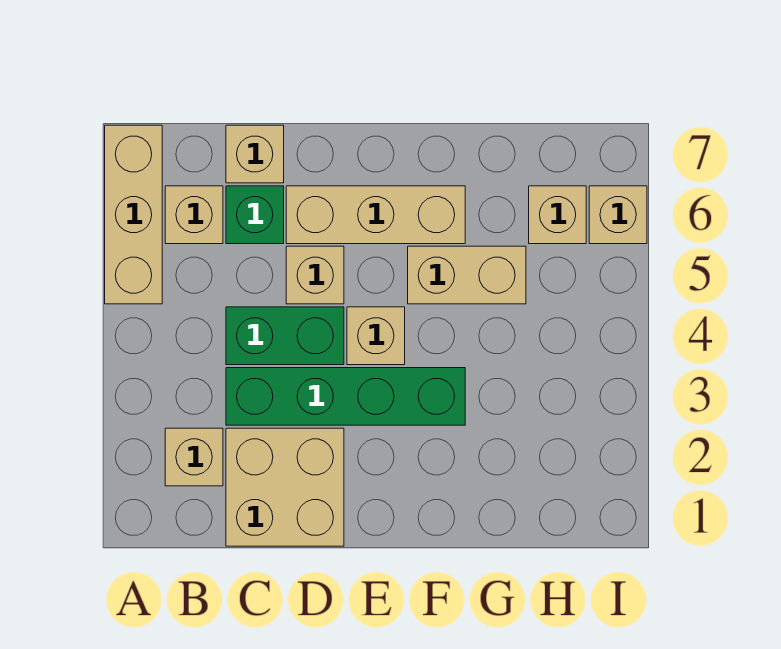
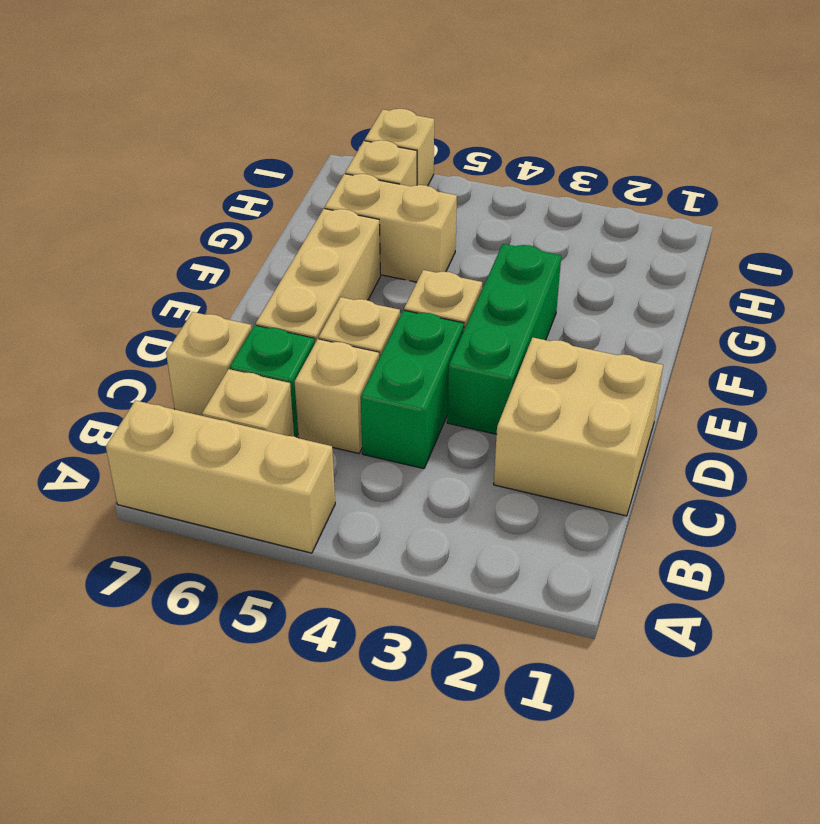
tan 1x1 brick [165,428,223,486] -> tan 1x1 brick moved to [295,339,379,453]
green 1x4 brick [226,368,465,425] -> green 1x3 brick [447,244,561,434]
tan 1x2 brick [408,246,526,304] -> tan 1x2 brick turned to [325,174,457,282]

